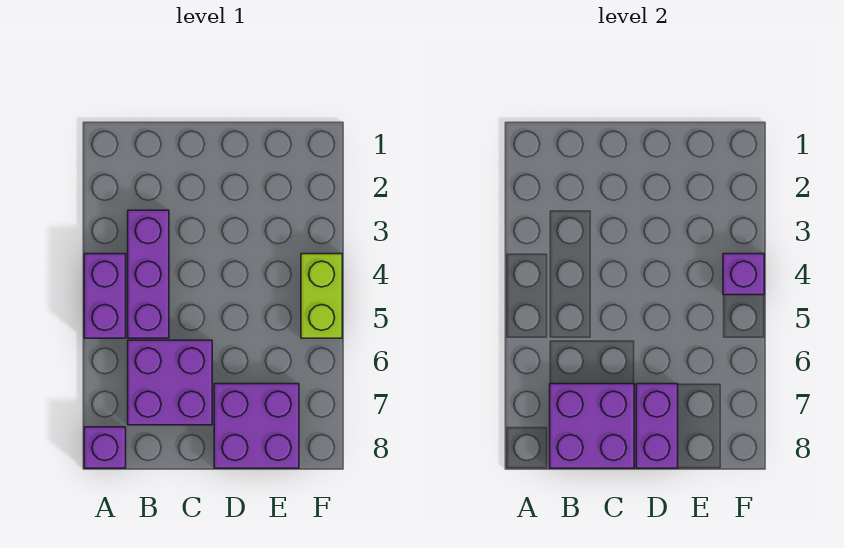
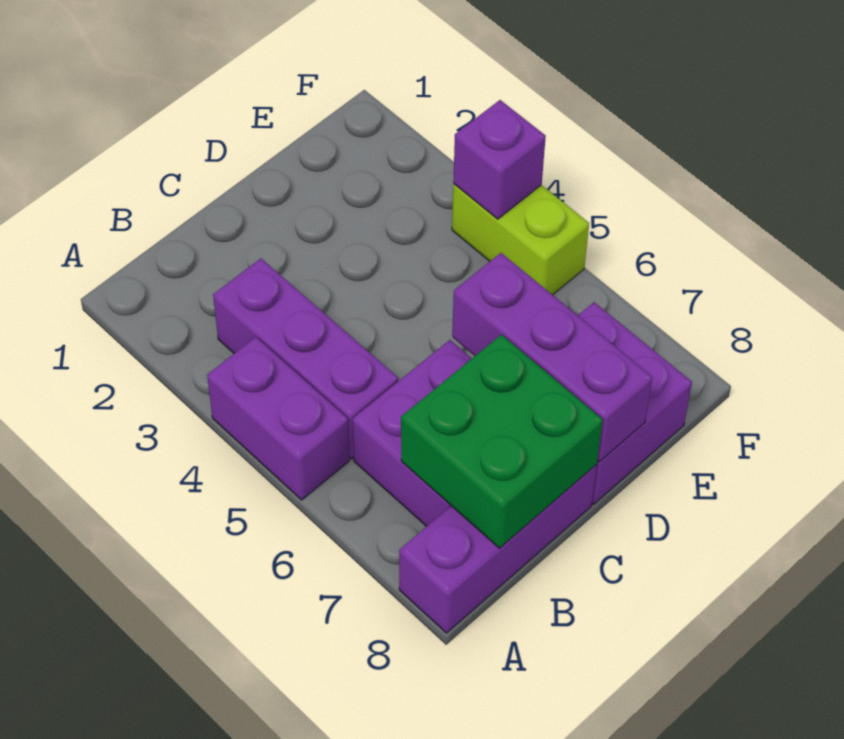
purple 1x1 brick [84,427,126,468] -> purple 1x3 brick [399,465,597,633]
purple 2x2 brick [550,384,634,468] -> green 2x2 brick [401,335,603,548]
purple 1x2 brick [636,384,678,468] -> purple 1x3 brick [452,253,652,462]

